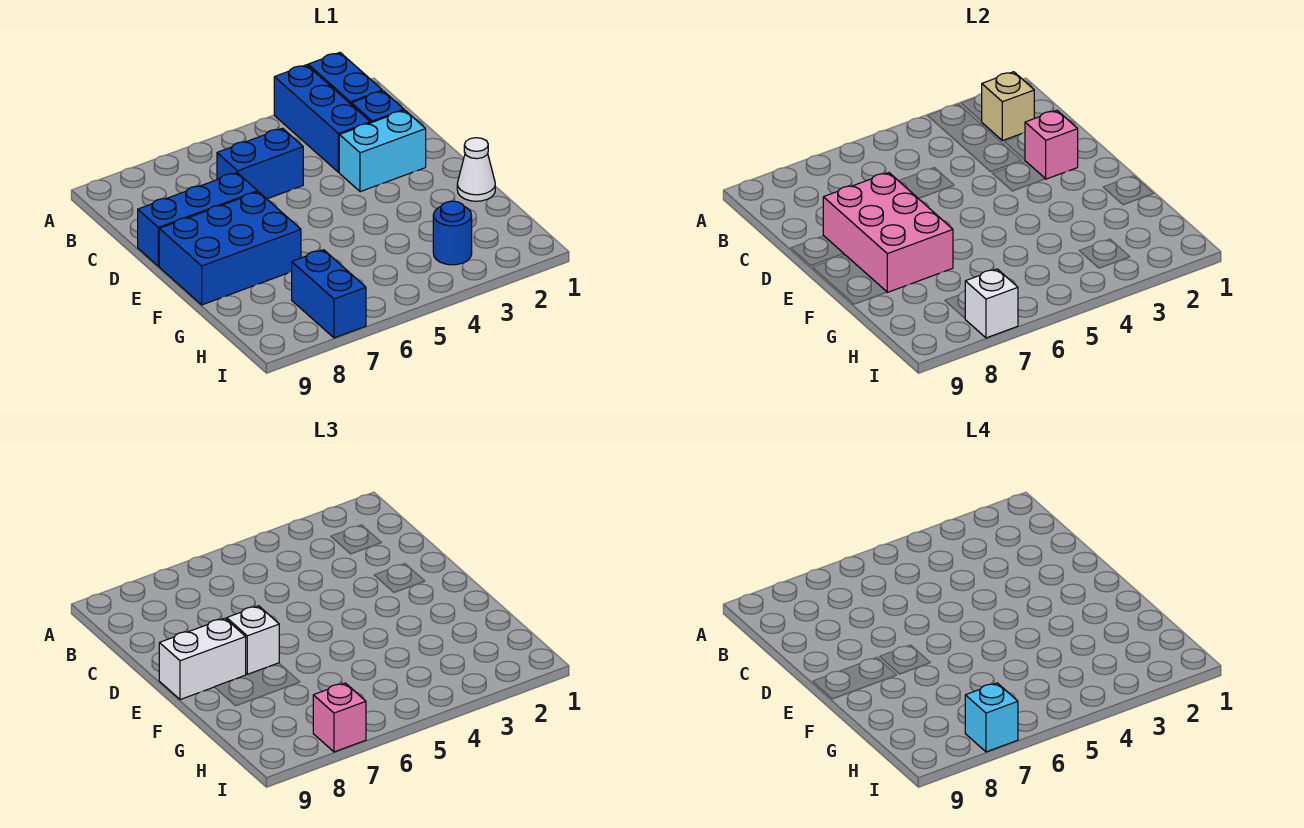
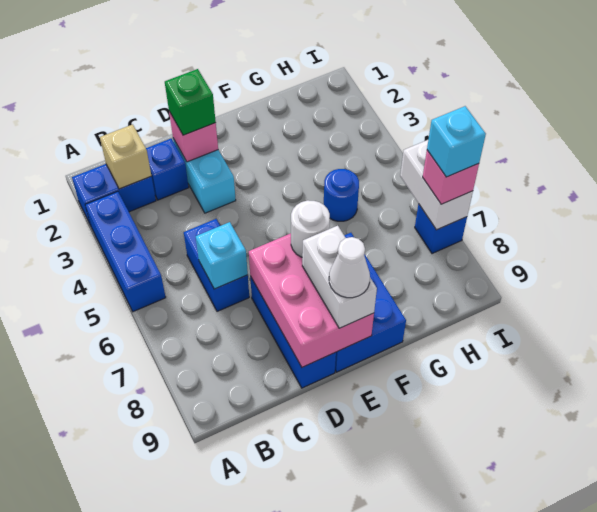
blue 1x3 brick [274,65,370,172] -> blue 1x3 brick turned to [85,191,166,312]
none -> cyan 1x1 brick [196,222,248,289]
none -> green 1x1 brick [165,69,216,135]
pink 2x3 brick [823,173,953,292] -> pink 2x3 brick turned to [249,233,374,367]
white 1x1 brick [227,606,279,674] -> white 1x1 round brick [291,200,330,257]
white 1x1 cone [457,138,495,201] -> white 1x1 cone moved to [329,237,370,298]
blue 1x1 round brick [433,201,472,265] -> blue 1x1 round brick moved to [324,169,359,221]
blue 1x2 brick [292,250,366,338] -> blue 1x1 brick [415,204,467,254]
white 1x1 brick [965,269,1018,338] -> white 1x2 brick [400,140,473,230]

